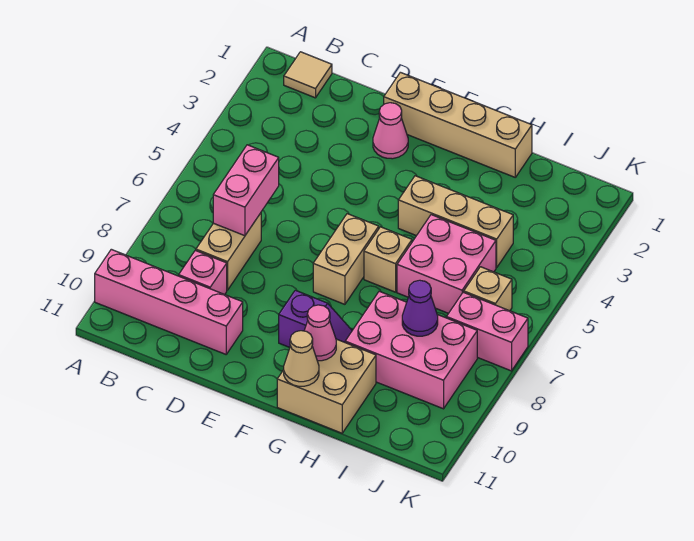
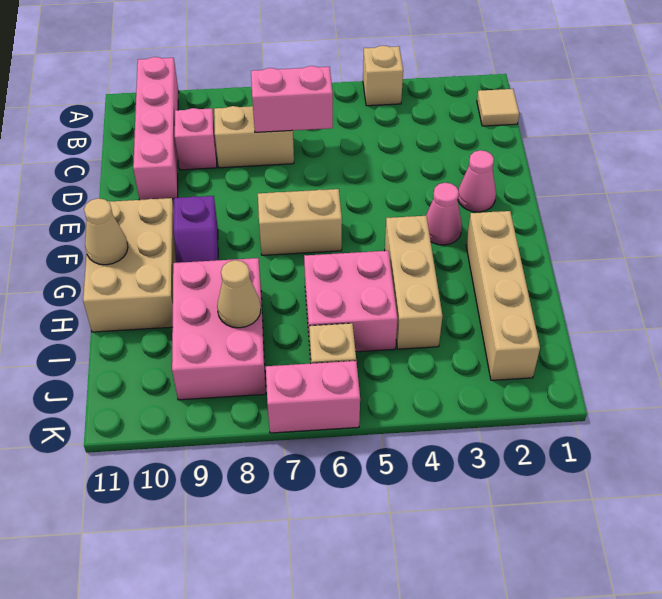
tan 1x4 brick [384,72,532,177] -> tan 1x4 brick moved to [466,211,540,380]
tan 1x1 brick [364,227,412,292] -> tan 1x1 brick moved to [363,46,403,106]
tan 2x2 brick [277,339,376,433] -> tan 2x3 brick [83,198,176,332]
pink 1x1 cone [304,305,336,361] -> pink 1x1 cone moved to [426,183,462,245]
purple 1x1 cone [402,280,438,336] -> tan 1x1 cone [217,260,261,328]
pink 1x2 brick [446,292,528,371] -> pink 1x2 brick turned to [266,361,360,433]

